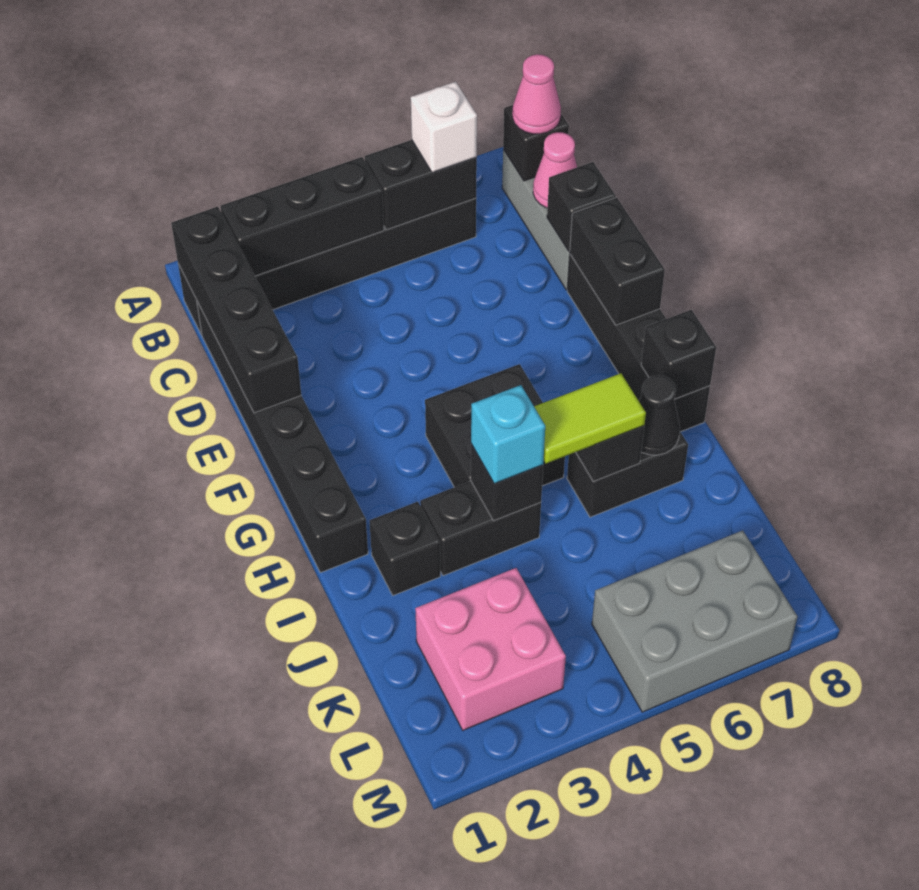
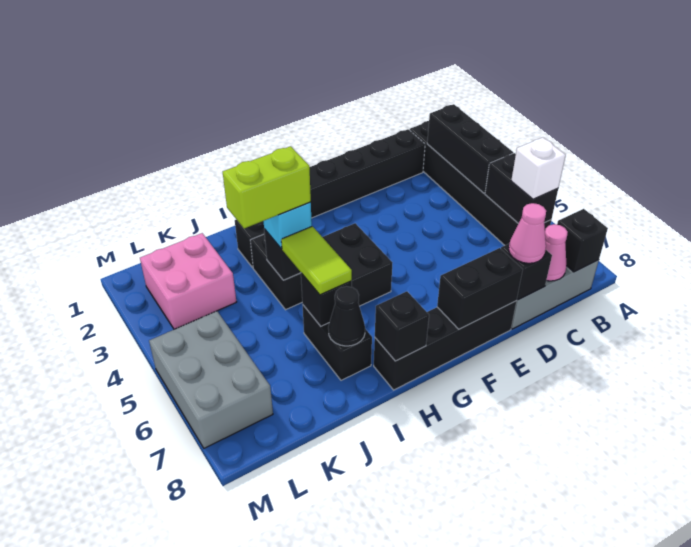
black 1x4 brick [171,207,301,413] -> none
pink 1x1 cone [513,54,561,134] -> pink 1x1 cone moved to [509,203,546,263]
none -> lime 1x2 brick [223,146,311,228]

